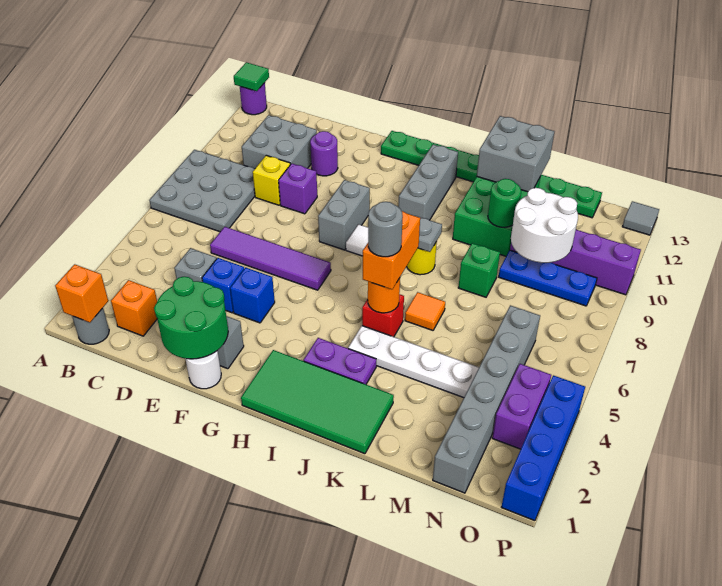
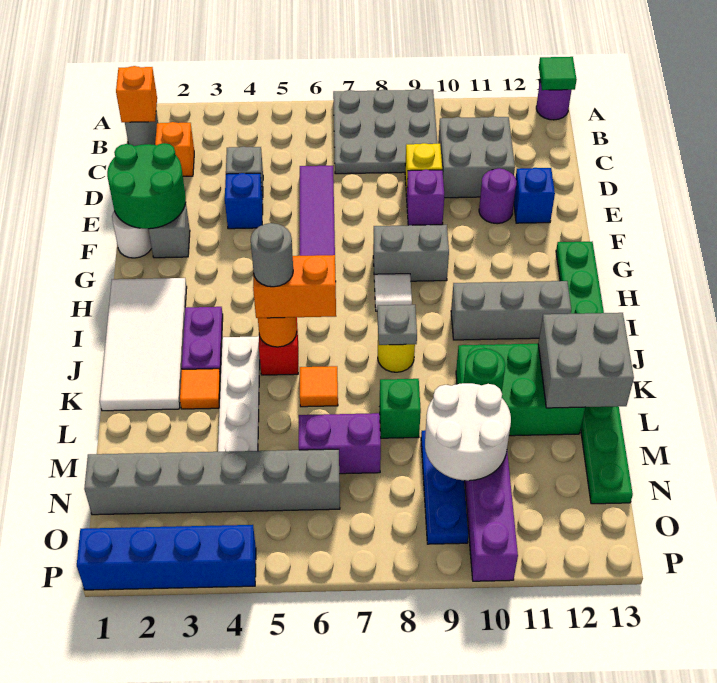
blue 1x1 brick [230,268,275,323] -> blue 1x1 brick moved to [514,168,555,223]
green 2x4 tile [241,350,394,454] -> white 2x4 tile [100,278,187,411]
none -> orange 1x1 tile [180,369,220,409]
purple 1x2 brick [492,364,551,449] -> purple 1x2 brick moved to [299,413,381,474]
grey 1x1 tile [622,201,659,235] -> none

